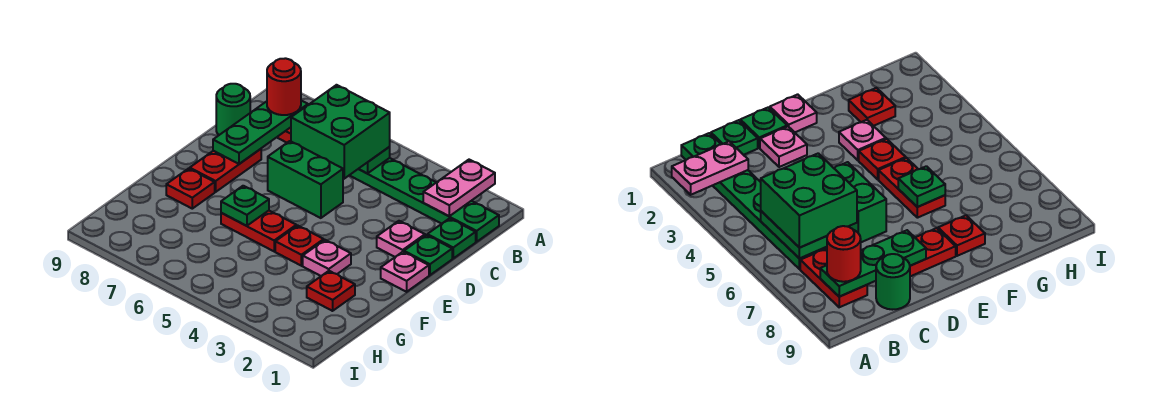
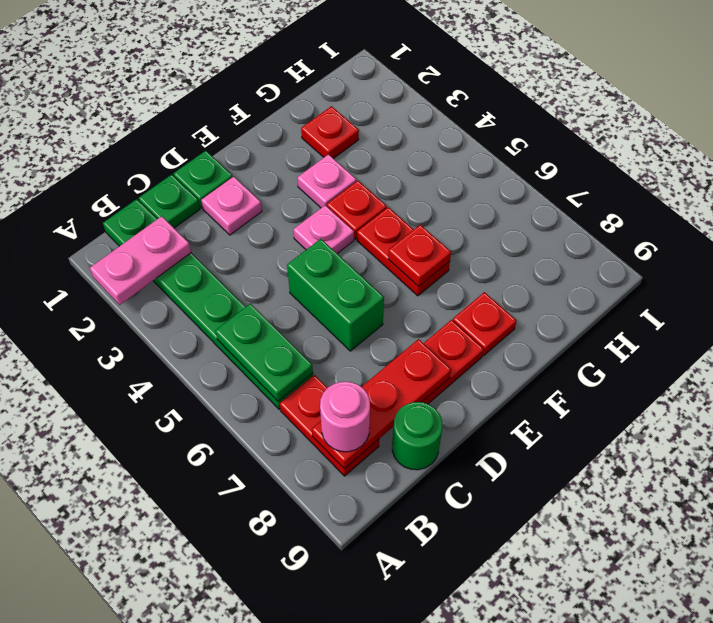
green 2x2 brick [291,85,390,179] -> none
green 1x3 plate [213,101,308,164] -> red 1x3 plate [312,339,451,469]
red 1x1 round brick [267,58,301,115] -> pink 1x1 round brick [320,382,370,452]
pink 1x1 plate [381,252,429,292] -> pink 1x1 plate moved to [293,205,354,254]
green 1x1 plate [221,186,269,226] -> red 1x1 plate [388,225,451,287]

